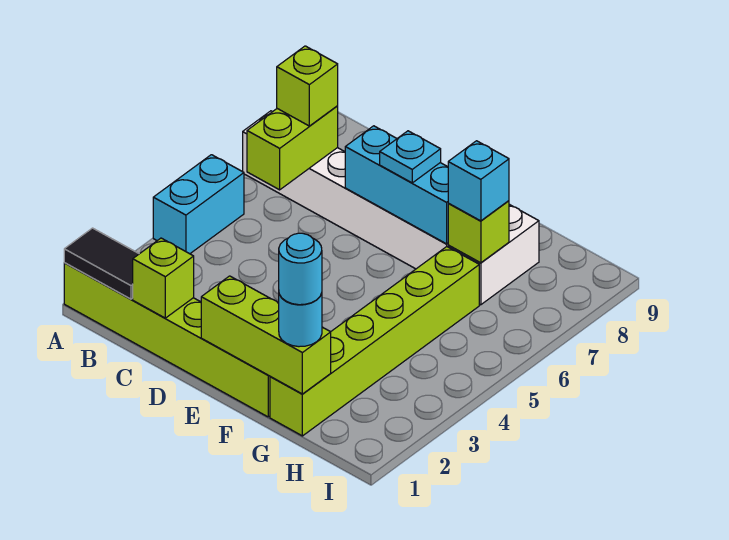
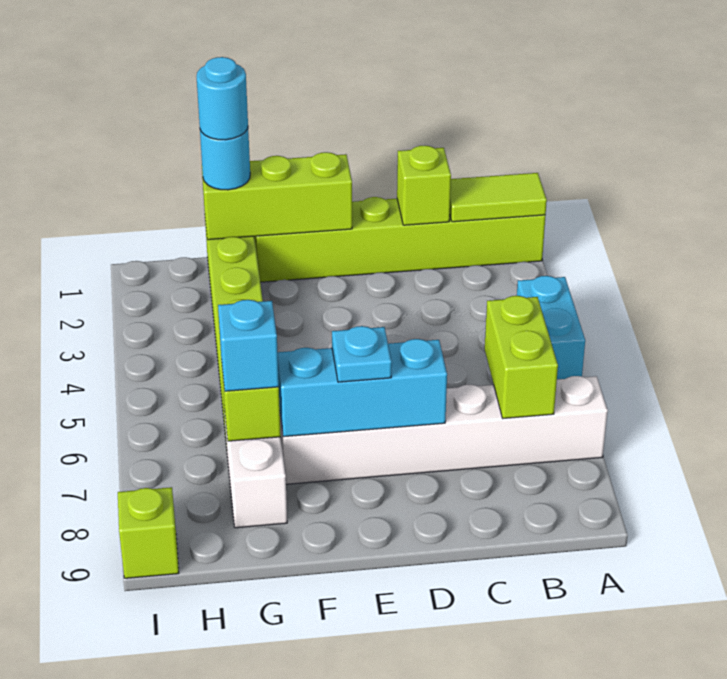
black 1x2 tile [64,228,139,299] -> lime 1x2 tile [450,173,547,222]
lime 1x1 brick [277,46,338,126] -> lime 1x1 brick moved to [118,487,179,578]

